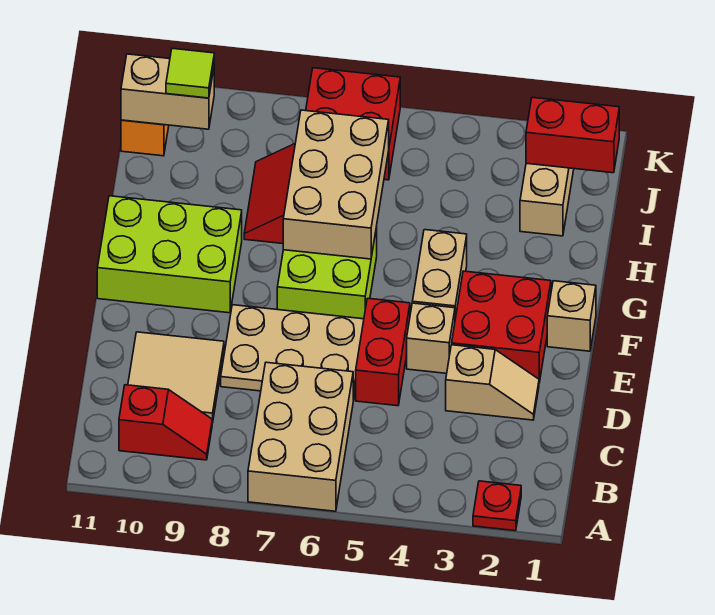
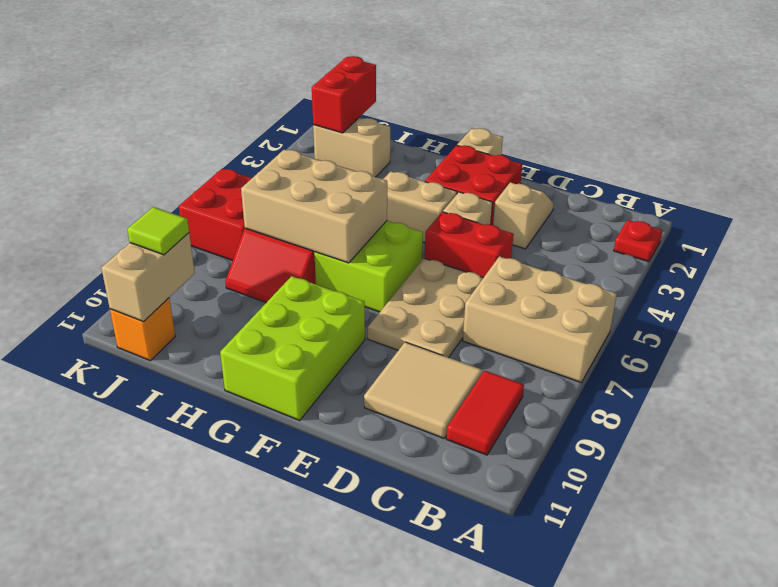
red 1x2 slope [119,385,212,460] -> red 1x2 tile [446,371,524,455]

